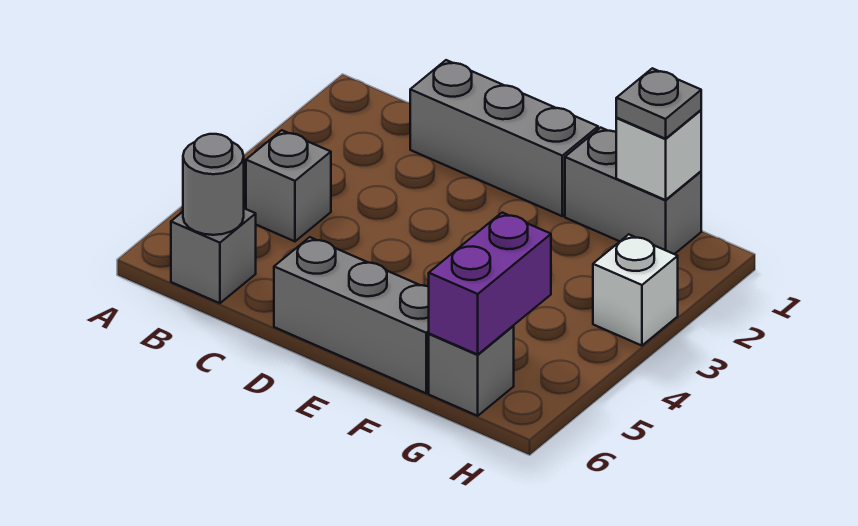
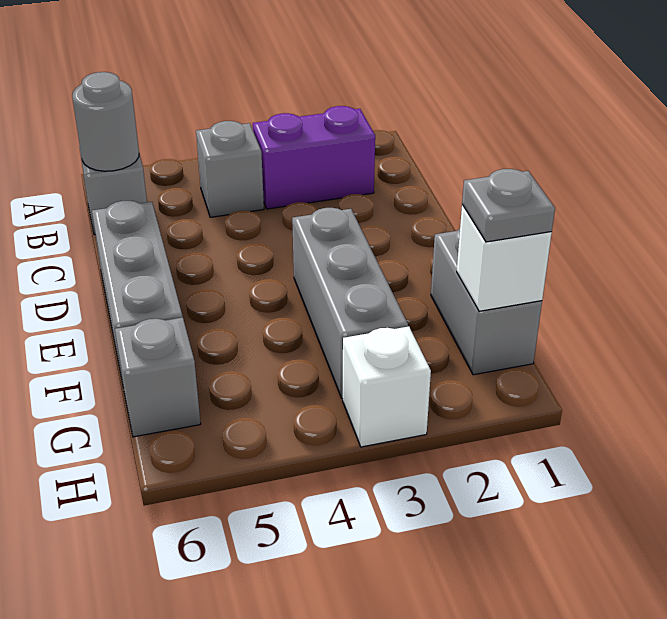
grey 1x3 brick [410,60,598,216] -> grey 1x3 brick moved to [292,208,408,399]
purple 1x2 brick [429,213,551,355] -> purple 1x2 brick moved to [253,106,375,209]

